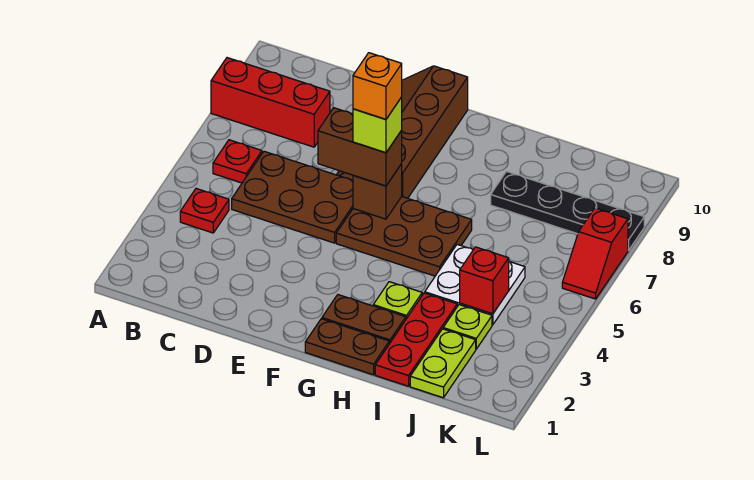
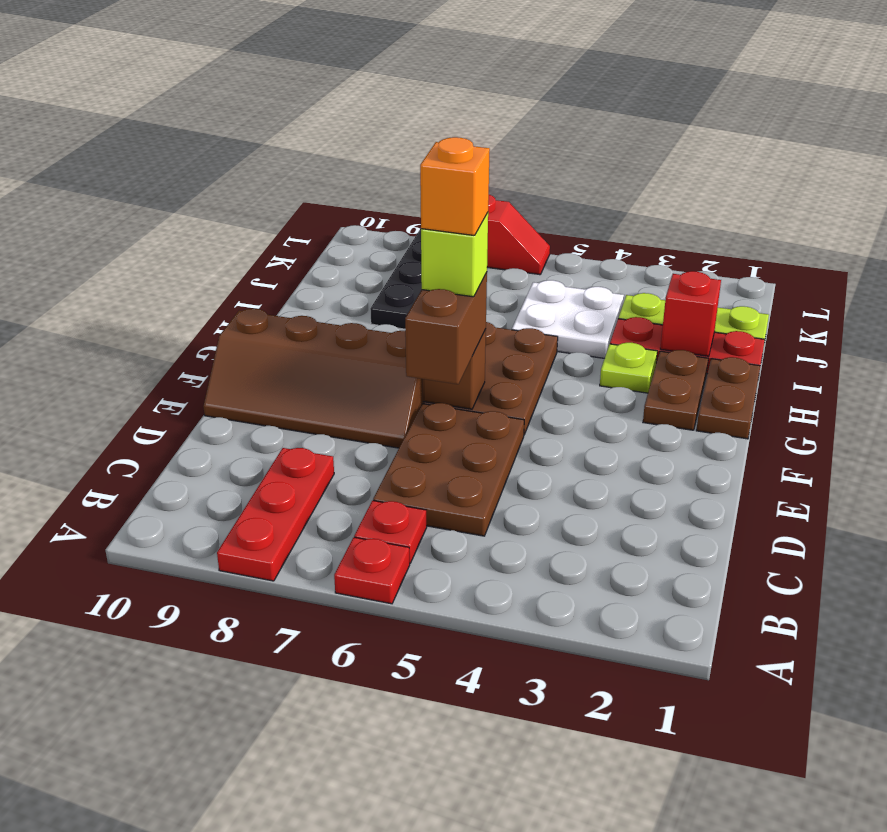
red 1x3 brick [211,58,330,147] -> red 1x3 plate [217,448,334,581]
red 1x1 plate [180,189,229,233] -> red 1x1 plate moved to [334,537,410,604]
red 1x1 brick [460,247,509,314] -> red 1x1 brick moved to [660,271,721,356]

